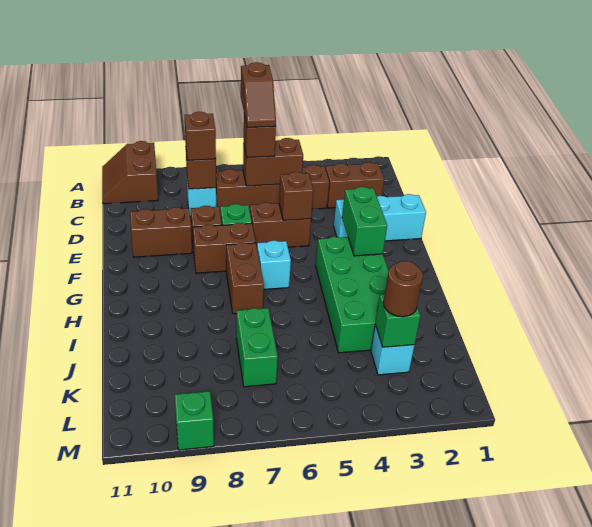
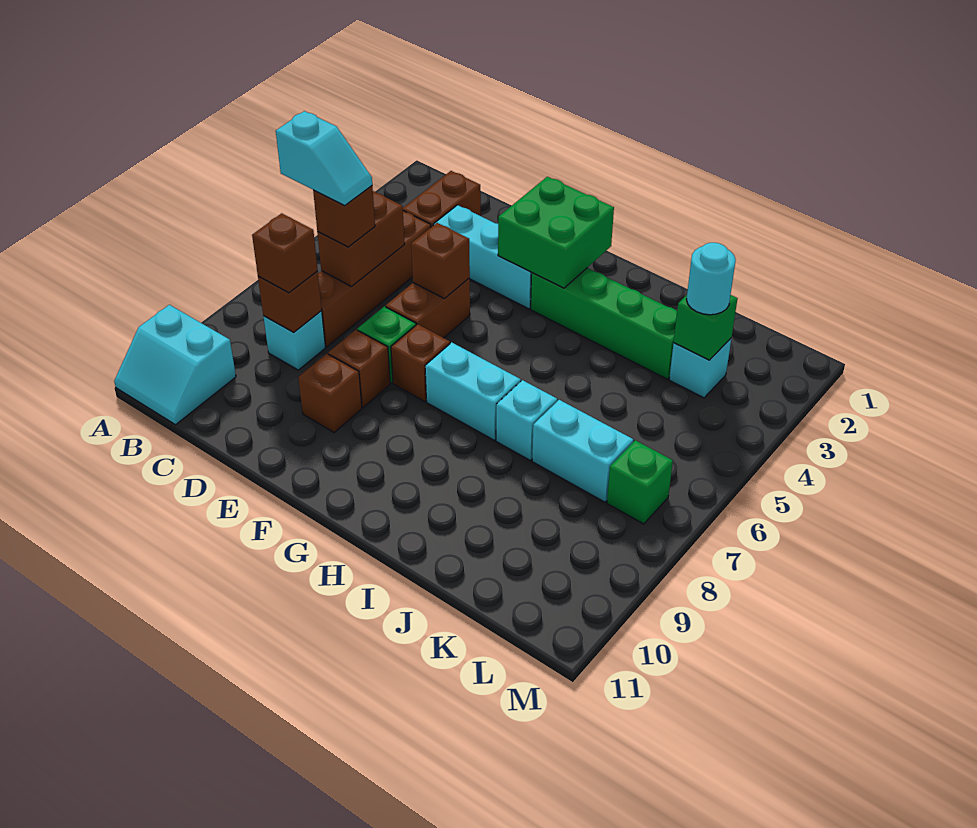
brown 2x2 slope [102,141,158,204] -> cyan 2x2 slope [114,305,236,425]
brown 1x2 slope [241,62,276,128] -> cyan 1x2 slope [276,111,372,205]
cyan 1x3 brick [334,194,426,241] -> cyan 1x3 brick turned to [433,205,532,309]
brown 1x2 brick [130,207,192,257] -> brown 1x1 brick [298,354,362,433]
green 1x2 brick [342,187,387,256] -> green 2x2 brick [498,177,614,288]
brown 1x2 brick [193,223,256,273] -> brown 1x1 brick [391,324,450,402]
green 2x4 brick [316,237,389,353] -> green 1x4 brick [531,268,677,379]
cyan 1x1 brick [257,241,291,289] -> cyan 1x1 brick moved to [496,380,557,460]
brown 1x2 brick [226,243,264,314] -> cyan 1x2 brick [425,342,521,440]
green 1x2 brick [236,308,278,387] -> cyan 1x2 brick [532,400,633,502]
brown 1x1 round brick [383,261,423,317] -> cyan 1x1 round brick [686,243,736,315]
green 1x1 brick [175,391,214,450] -> green 1x1 brick moved to [607,440,673,524]

